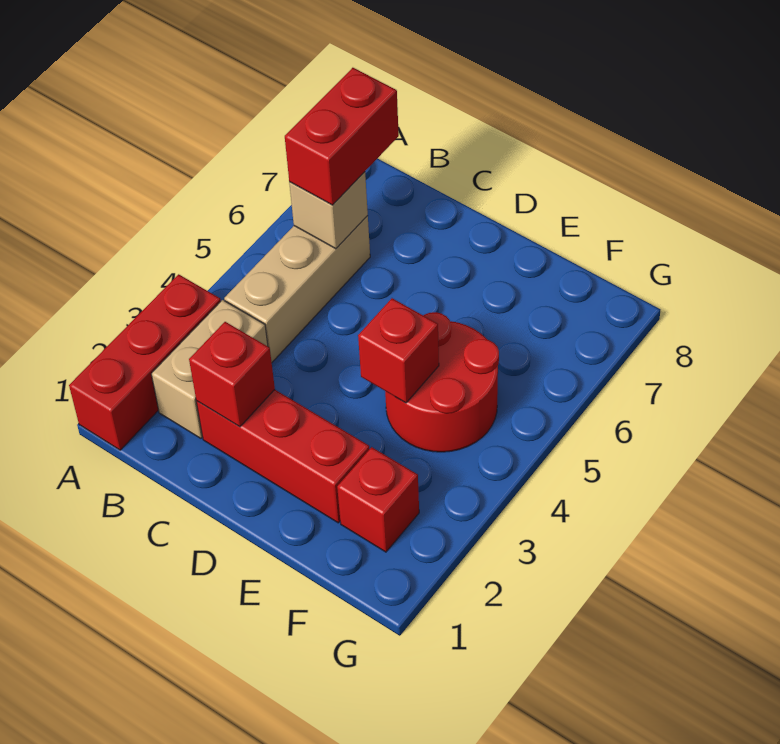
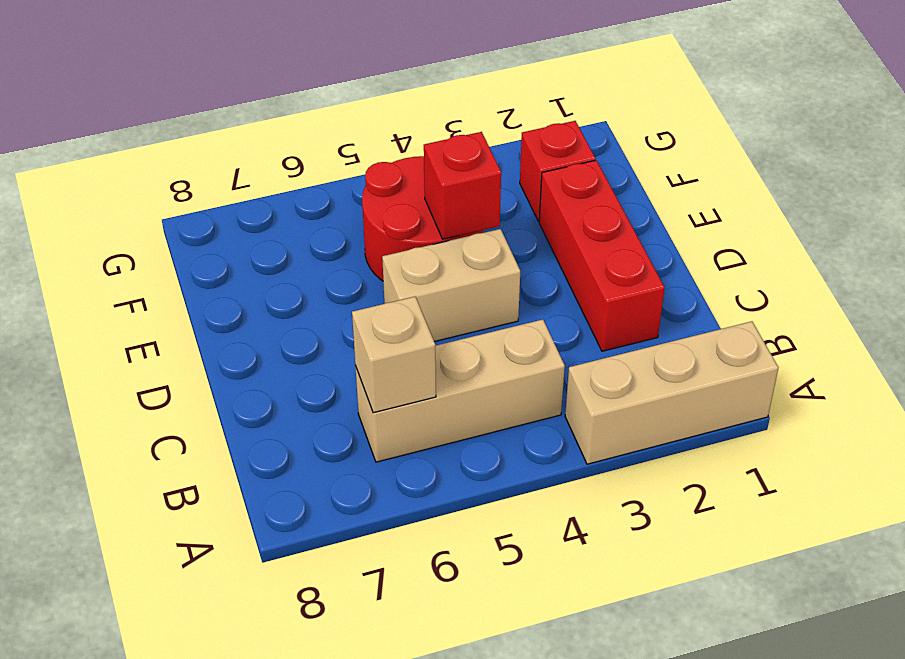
red 1x3 brick [69,274,221,450] -> tan 1x3 brick [565,321,778,464]
tan 1x2 brick [151,300,268,438] -> tan 1x2 brick moved to [382,229,520,342]
red 1x2 brick [285,68,399,205] -> none
red 1x1 brick [189,322,275,427] -> none

